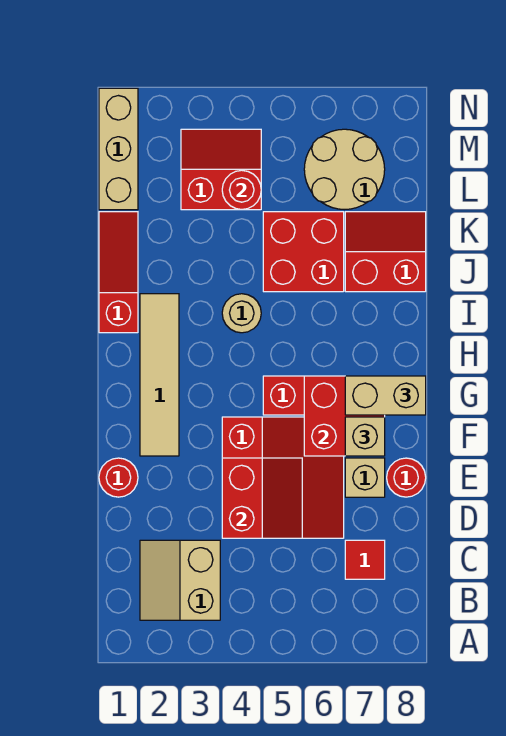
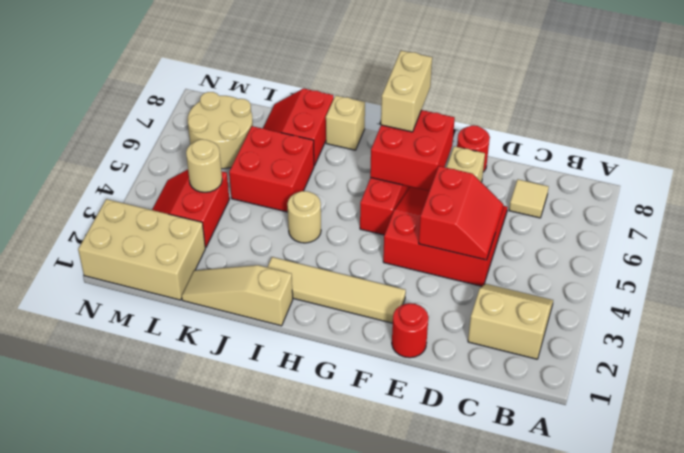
tan 2x2 slope [140,540,220,620] -> tan 2x2 slope turned to [468,284,553,359]
red 1x1 tile [345,540,385,579] -> tan 1x1 tile [509,179,549,218]
red 2x2 slope [222,458,302,538] -> red 2x2 slope turned to [419,166,503,260]
tan 1x1 brick [345,417,385,456] -> tan 1x1 brick moved to [326,95,365,150]
red 1x3 slope [99,212,138,333] -> tan 1x3 slope [182,265,293,326]
tan 1x3 brick [99,88,138,210] -> tan 2x3 brick [78,199,205,300]
red 1x1 round brick [222,170,261,210] -> tan 1x1 round brick [186,139,222,192]

